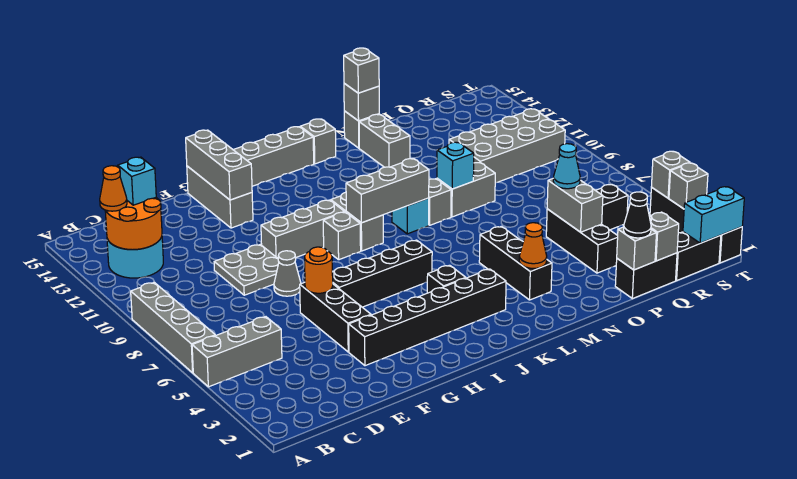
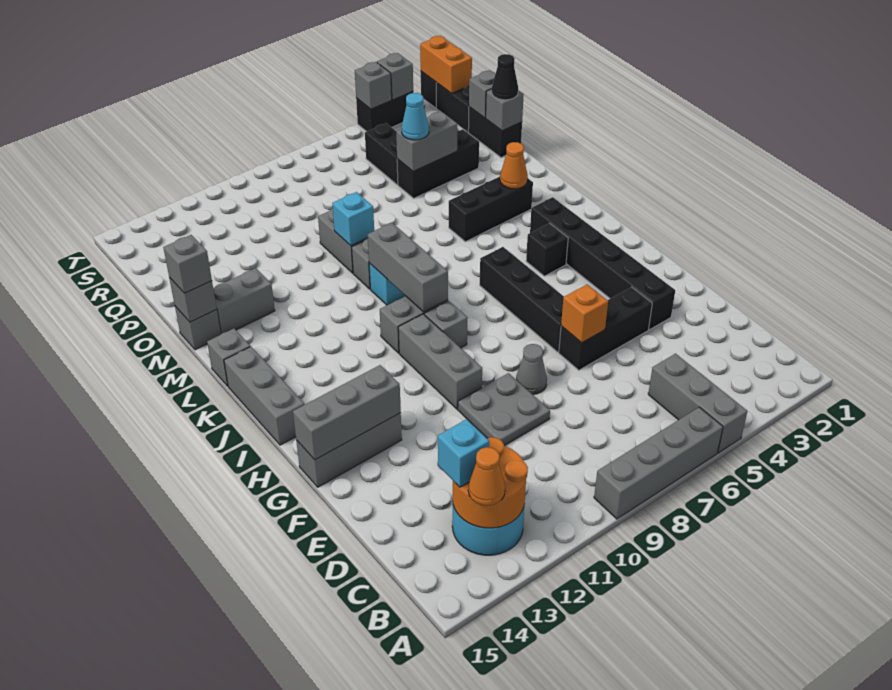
orange 1x1 round brick [305,247,333,293] -> orange 1x1 brick [561,285,608,343]
grey 2x4 brick [449,109,565,183] -> none
cyan 1x2 brick [683,187,744,243] -> orange 1x2 brick [420,36,472,94]

